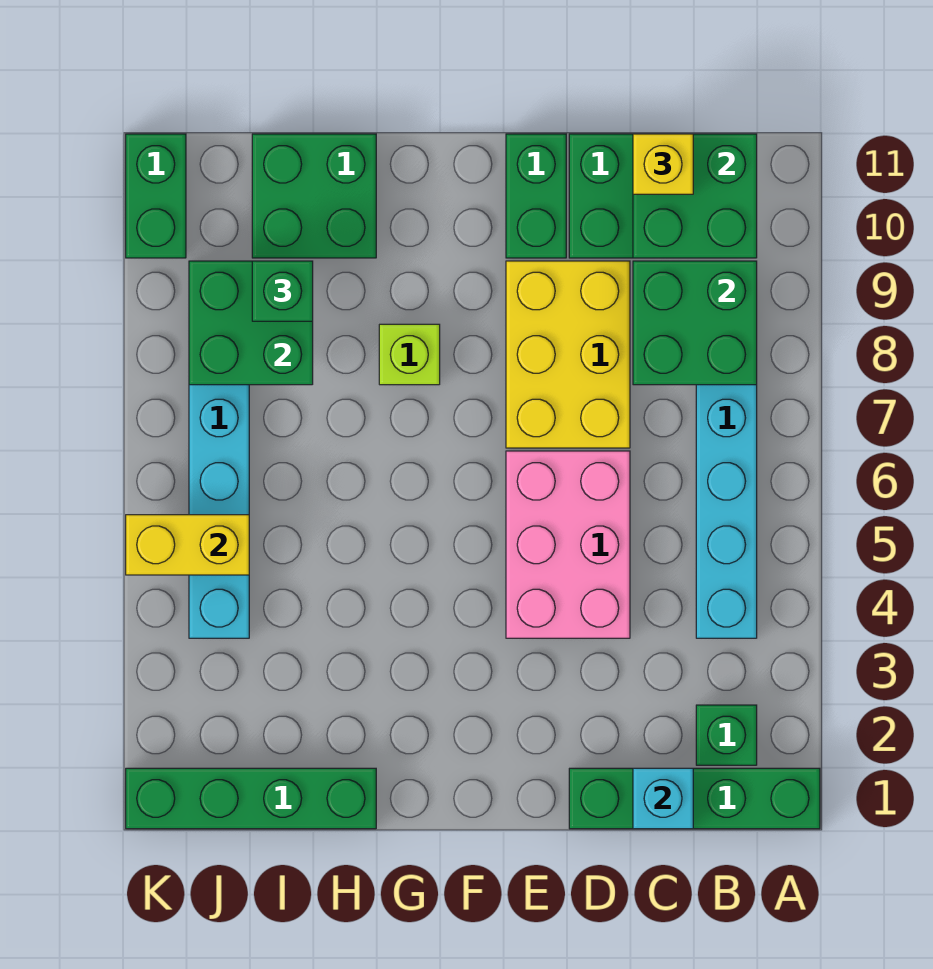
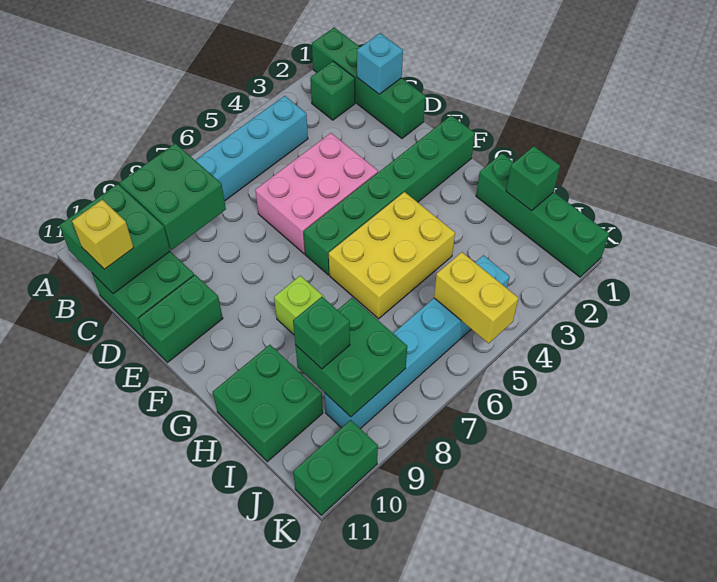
yellow 2x3 brick [506,261,630,448] -> yellow 2x3 brick moved to [329,192,455,319]
none -> green 1x6 brick [304,115,475,275]
none -> green 1x1 brick [506,146,560,211]

